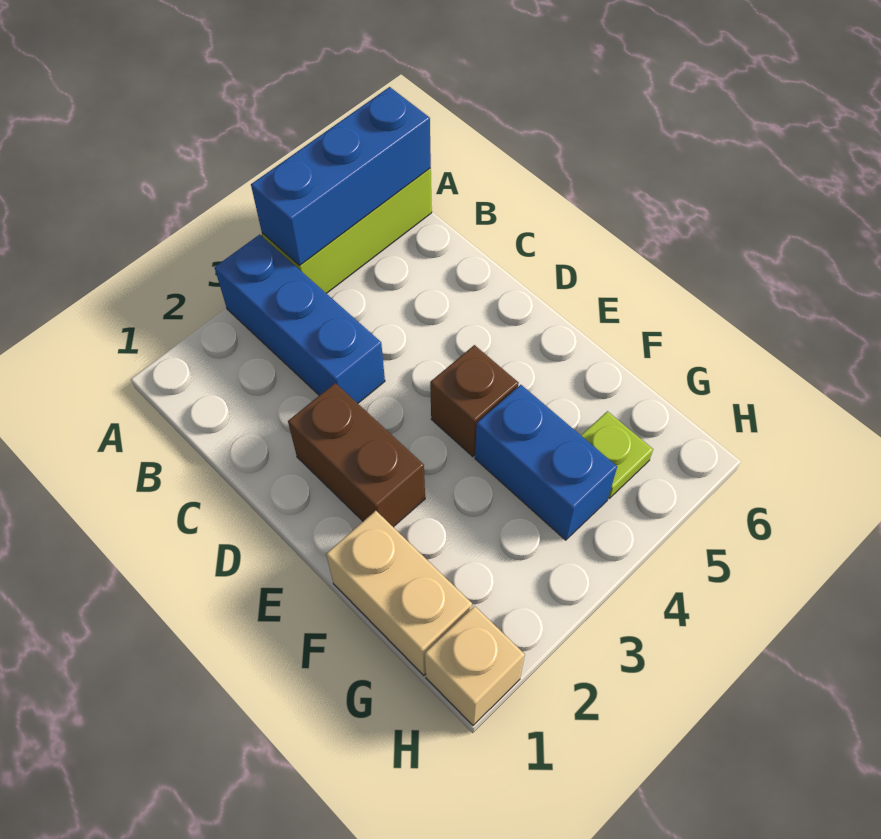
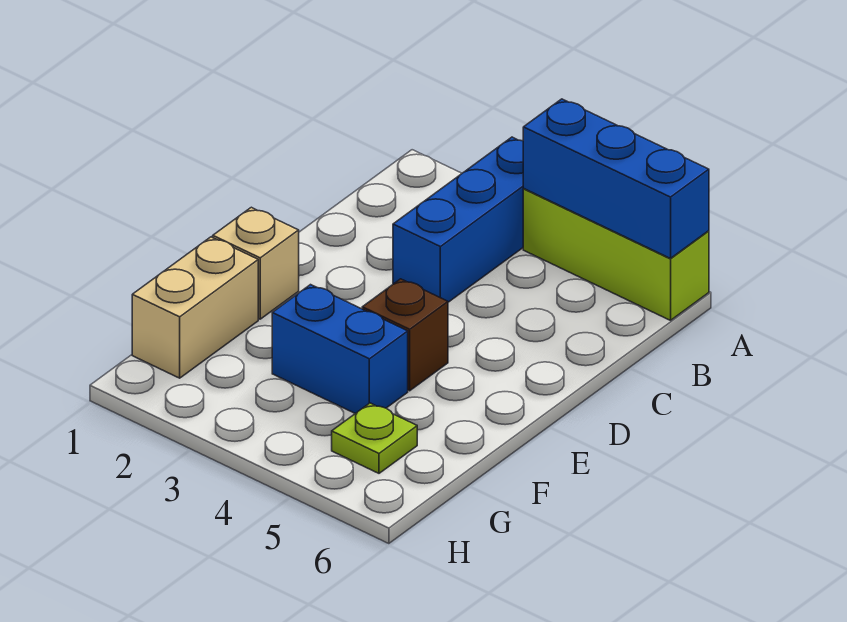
brown 1x2 brick [288,383,425,527] -> none
blue 1x2 brick [475,385,617,540] -> blue 1x2 brick turned to [272,285,408,413]
tan 1x1 brick [425,606,525,725] -> tan 1x1 brick moved to [213,207,299,319]

